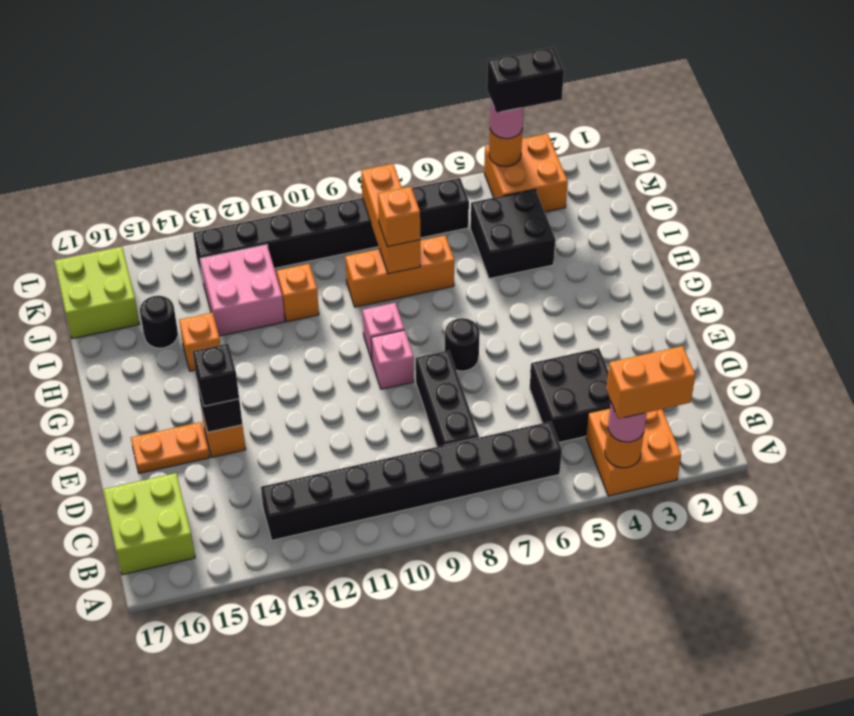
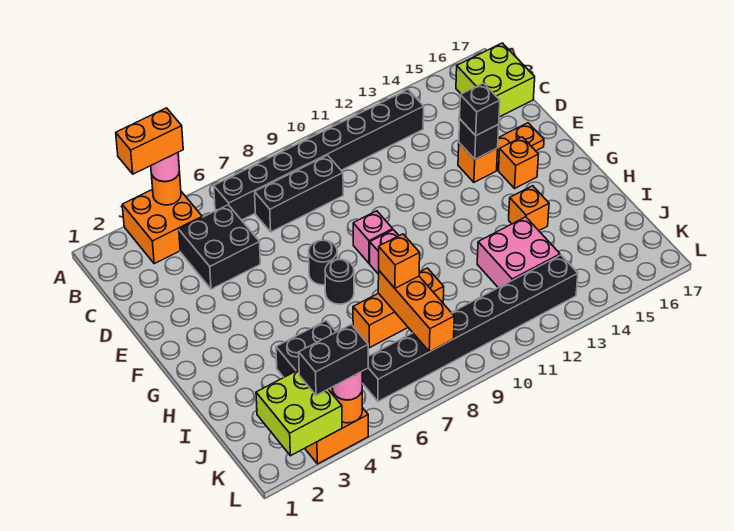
black 1x3 brick [416,351,479,447] -> black 1x3 brick turned to [255,155,343,232]
orange 1x1 brick [277,264,319,322] -> orange 1x1 brick moved to [499,137,539,188]
black 1x1 round brick [140,296,178,348] -> black 1x1 round brick moved to [325,259,354,304]
lime 2x2 brick [55,247,139,339] -> lime 2x2 brick moved to [256,370,342,456]

